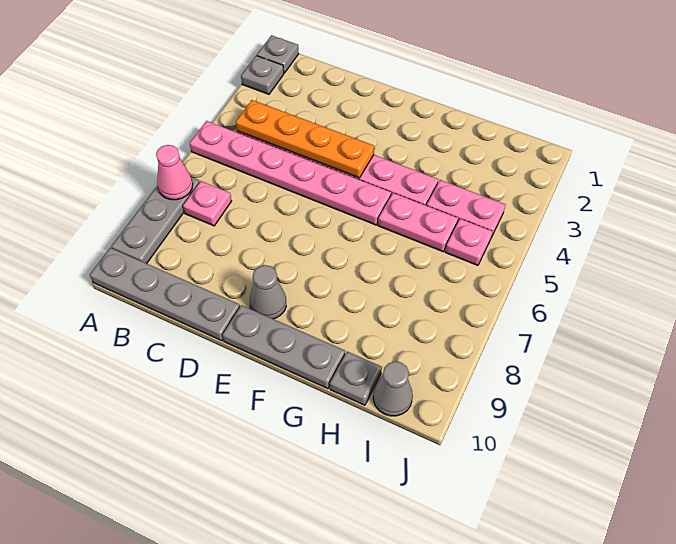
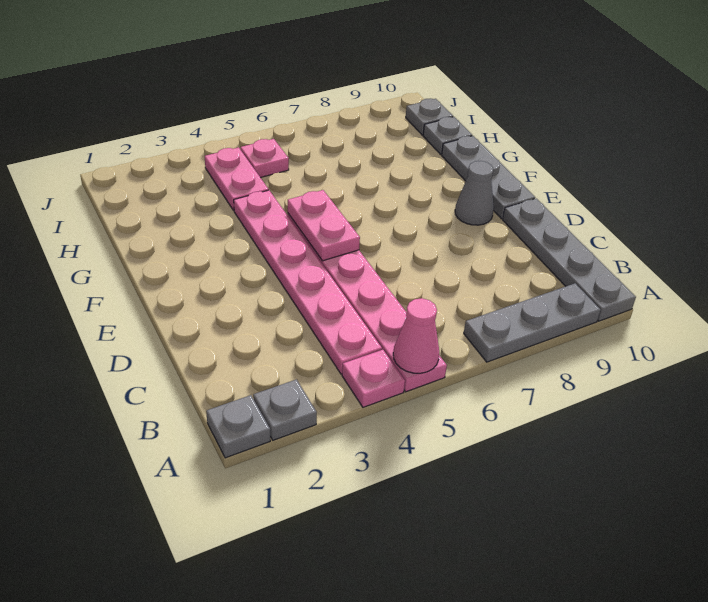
pink 1x1 cone [156,145,193,200] -> pink 1x1 cone moved to [393,298,439,373]
orange 1x4 plate [236,100,374,178] -> none
pink 1x1 plate [183,181,231,226] -> pink 1x1 plate moved to [342,350,405,407]
pink 1x2 plate [378,193,458,252] -> pink 1x2 plate moved to [288,190,360,261]
grey 1x1 cone [373,361,413,416] -> grey 1x1 plate [406,98,453,135]

